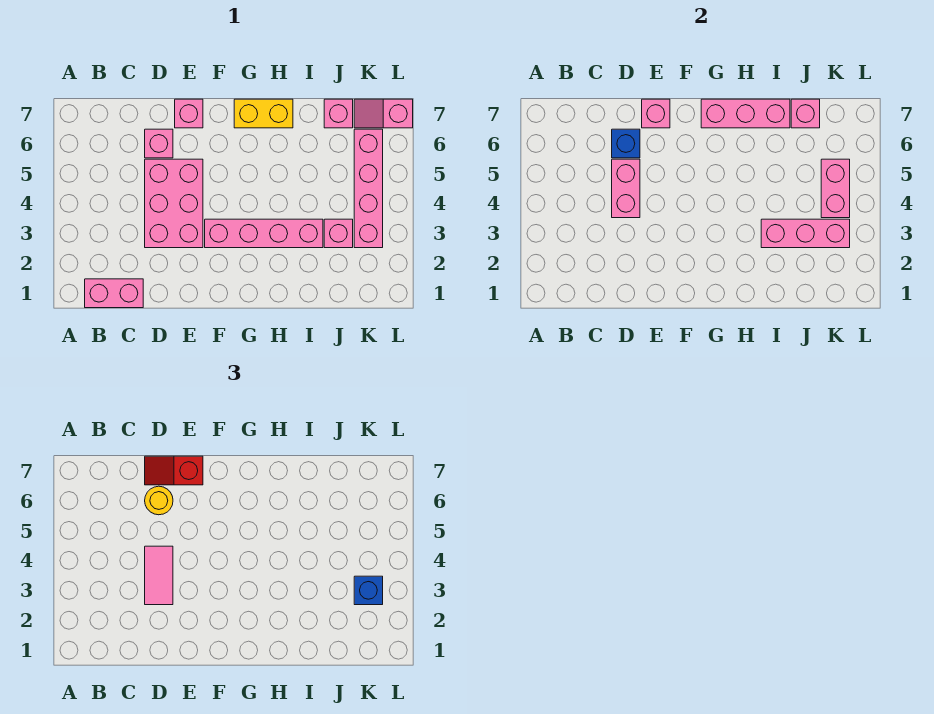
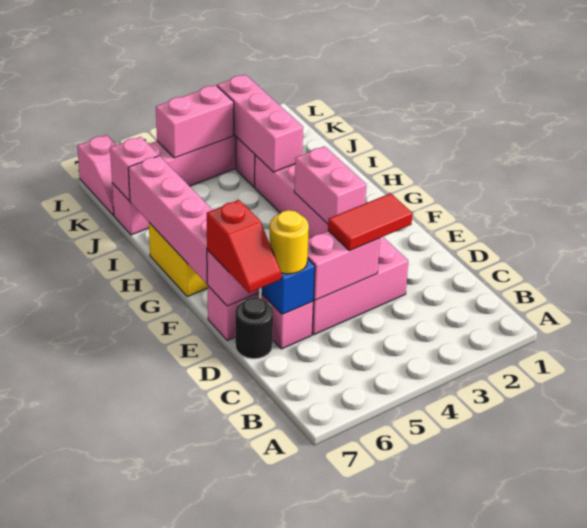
pink 1x2 brick [85,279,143,308] -> pink 1x2 brick moved to [294,146,366,224]
pink 1x2 tile [145,546,173,605] -> red 1x2 tile [328,193,412,251]
none -> black 1x1 round brick [235,297,273,359]
pink 1x3 brick [701,99,790,128] -> pink 1x4 brick [128,156,212,284]
blue 1x1 brick [354,576,383,605] -> none

